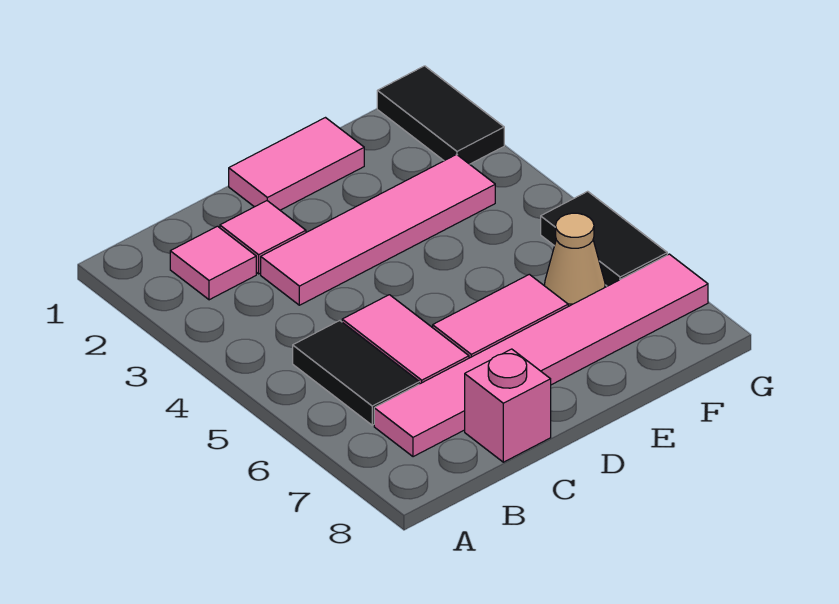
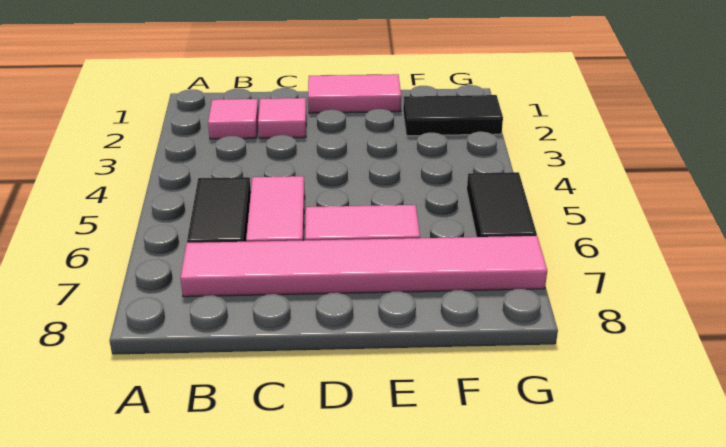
pink 1x4 tile [261,155,495,305] -> none
pink 1x1 brick [465,349,551,462] -> none
tan 1x1 cone [544,213,605,306] -> none
black 1x2 tile [377,66,504,164] -> black 1x2 tile turned to [403,95,503,136]

